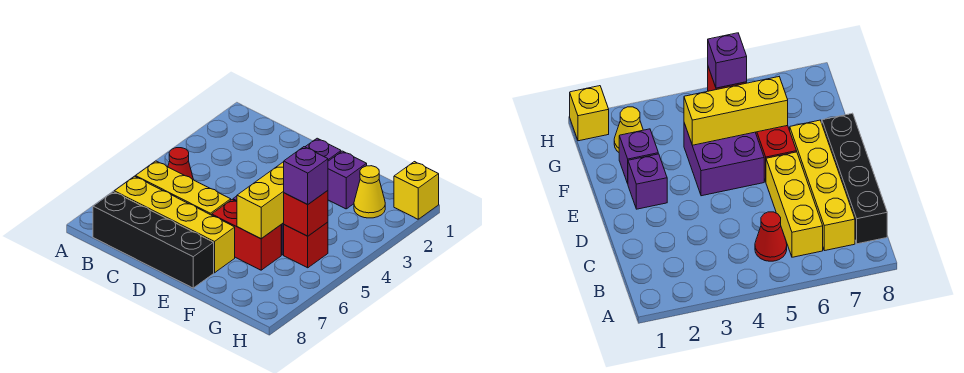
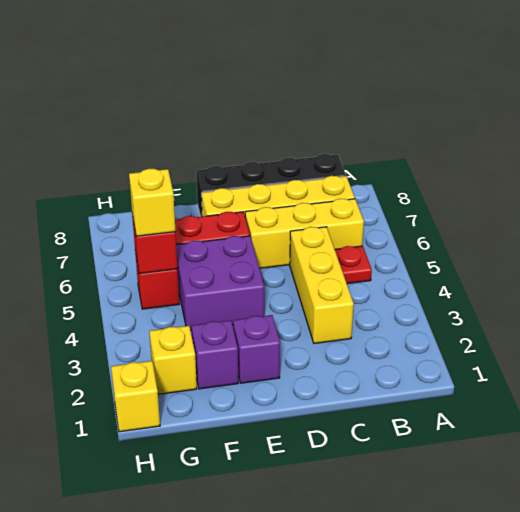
red 1x1 cone [168,148,194,180] -> red 1x1 plate [335,246,372,284]
yellow 1x3 brick [237,162,284,239] -> yellow 1x3 brick moved to [290,227,354,344]
yellow 1x1 cone [354,166,385,218] -> yellow 1x1 brick [149,326,197,394]
purple 1x1 brick [284,147,328,204] -> yellow 1x1 brick [129,169,176,236]

